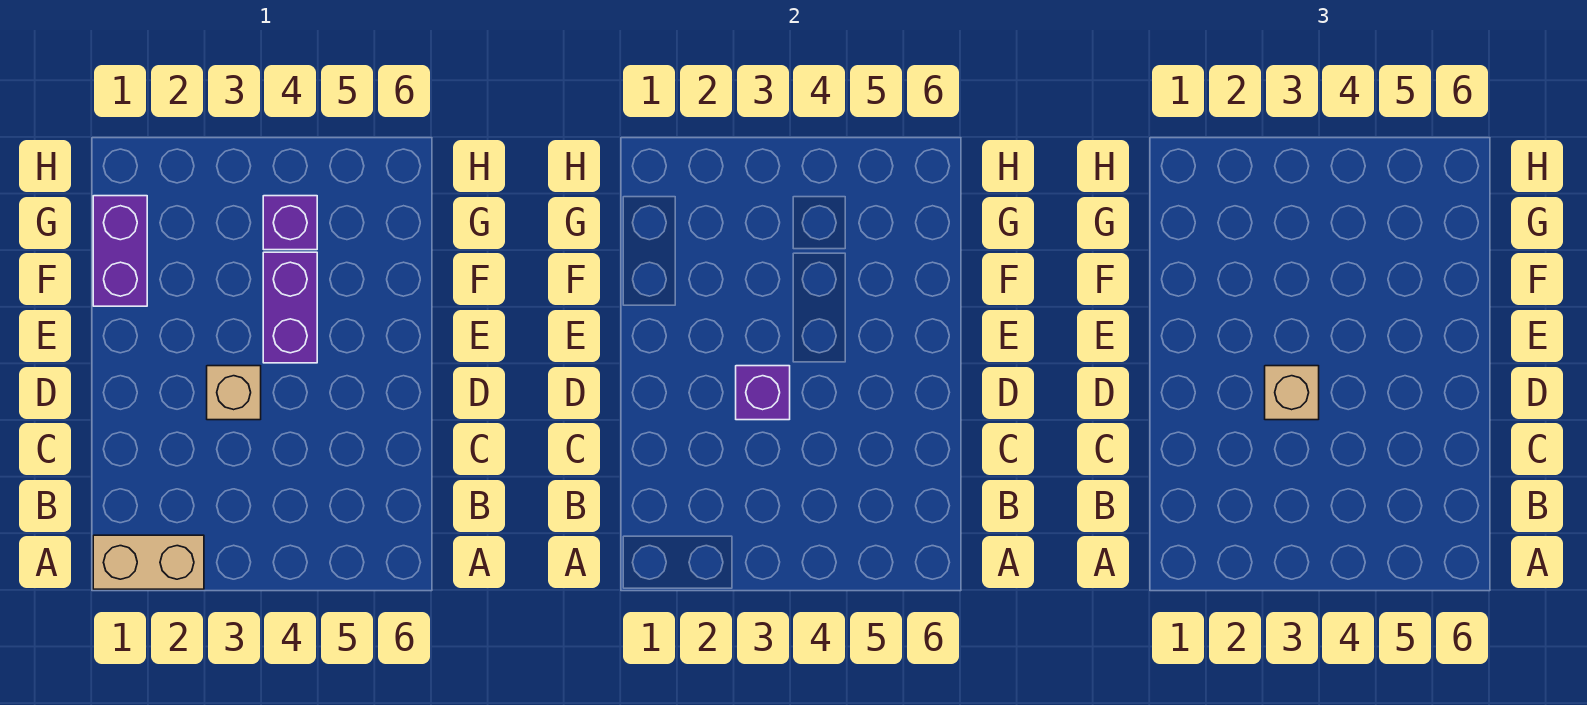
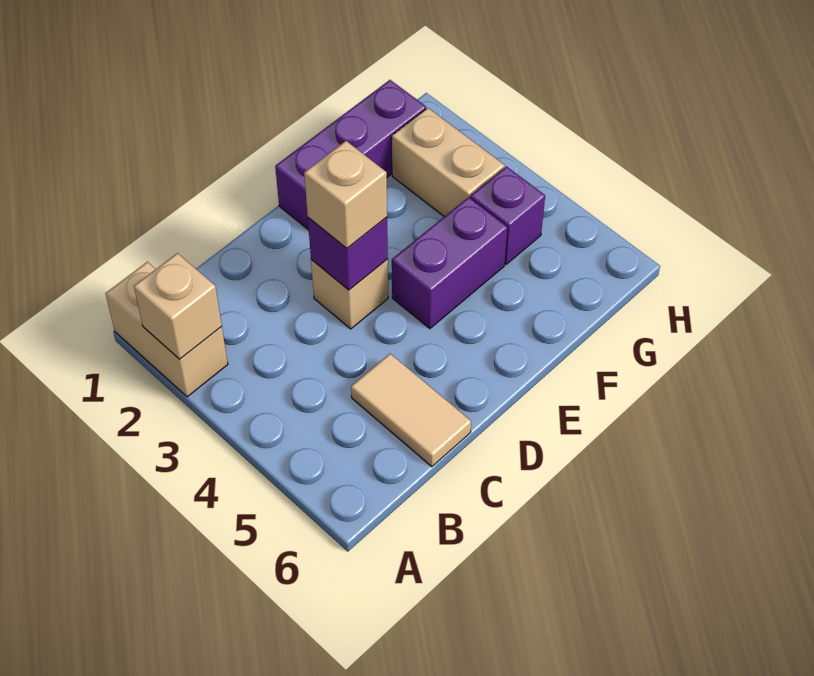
none -> tan 1x1 brick [134,253,222,359]
none -> tan 1x2 tile [351,354,471,467]
purple 1x2 brick [93,196,147,306] -> purple 1x3 brick [275,80,426,230]
none -> tan 1x2 brick [392,108,505,217]

